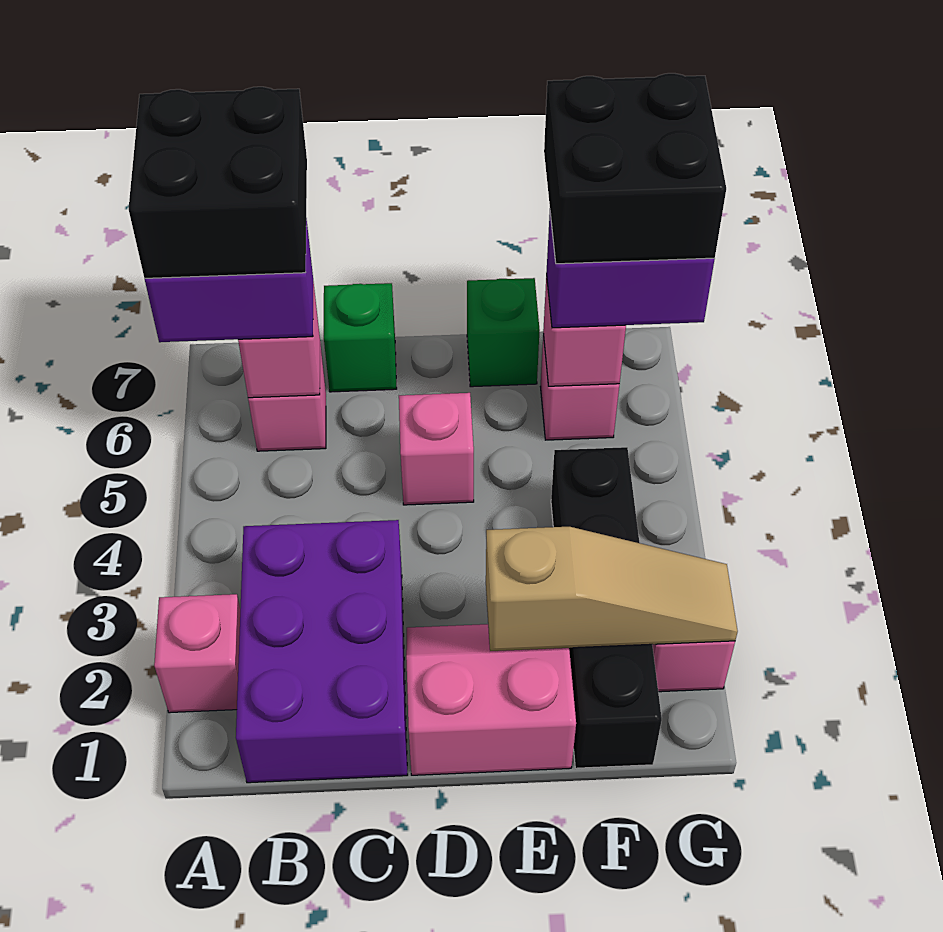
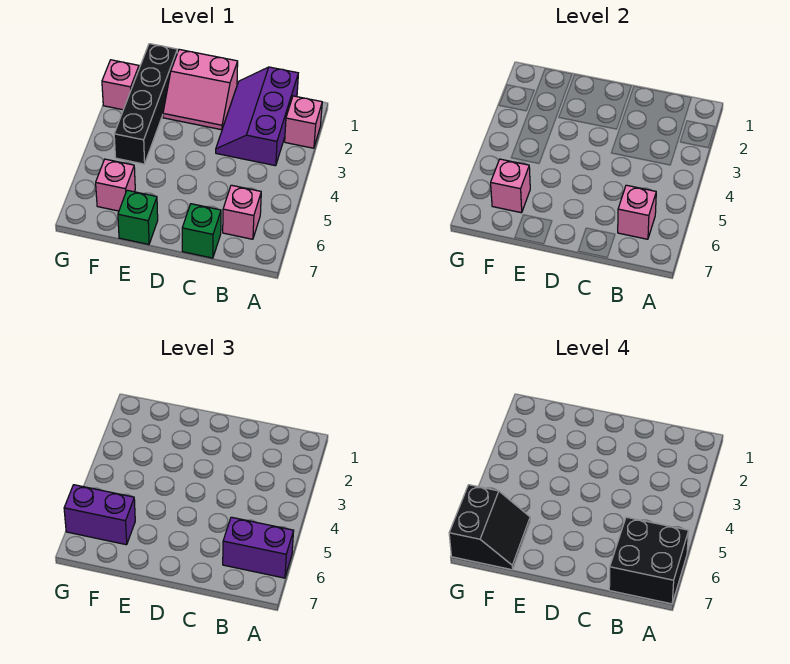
purple 2x3 brick [236,520,407,783] -> purple 2x3 slope [216,67,298,166]
pink 1x1 brick [399,393,474,505] -> none
tan 1x3 slope [486,527,738,651] -> none
black 2x2 brick [544,73,726,264] -> black 2x2 slope [449,485,530,570]

